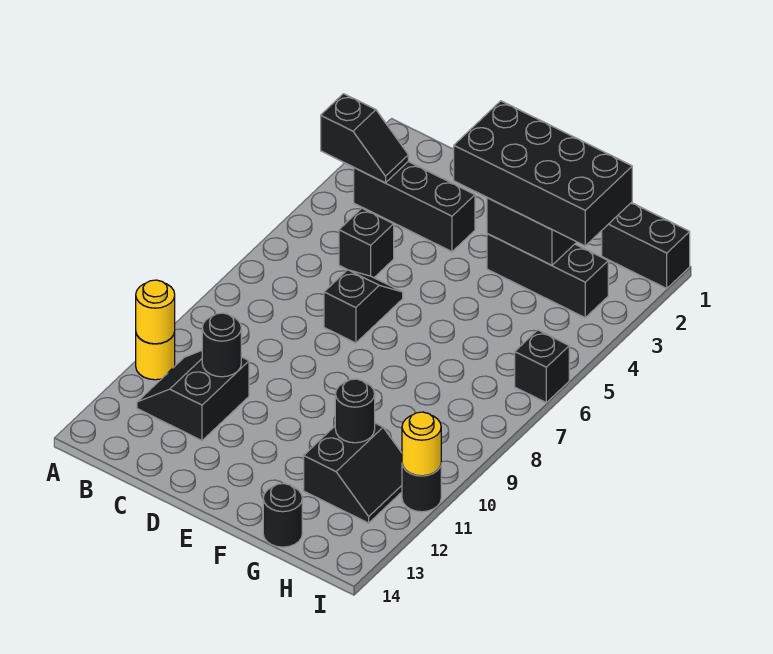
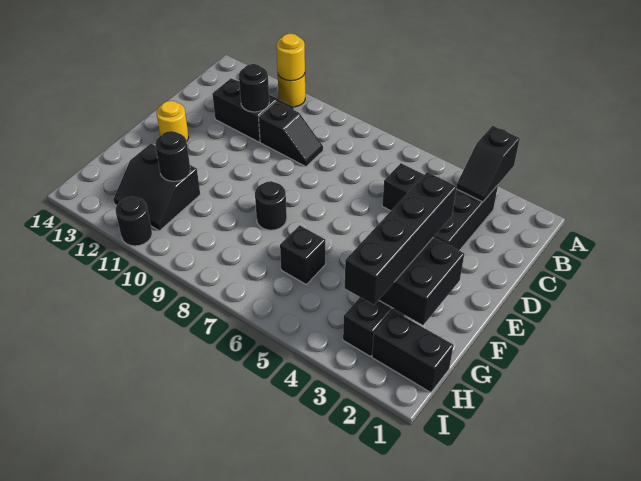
black 1x2 slope [324,270,403,343] -> black 1x2 slope moved to [259,102,323,167]
black 2x4 brick [454,101,632,246] -> black 1x4 brick [345,172,457,305]
black 1x1 round brick [263,484,302,547] -> black 1x1 round brick moved to [255,181,287,230]
black 1x2 brick [602,203,690,288] -> black 1x2 brick turned to [372,311,453,392]
black 1x1 brick [515,330,569,403] -> black 1x1 brick moved to [280,225,325,284]
yellow 1x1 round brick [402,412,441,476] -> yellow 1x1 round brick moved to [156,101,189,142]

